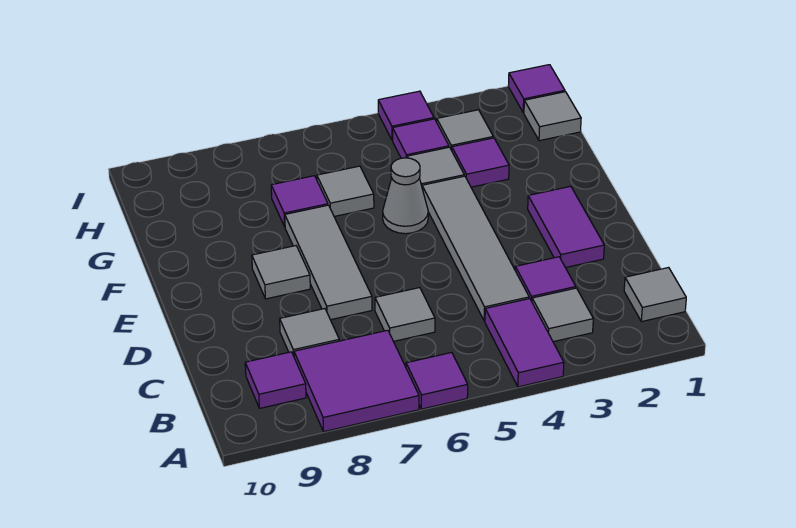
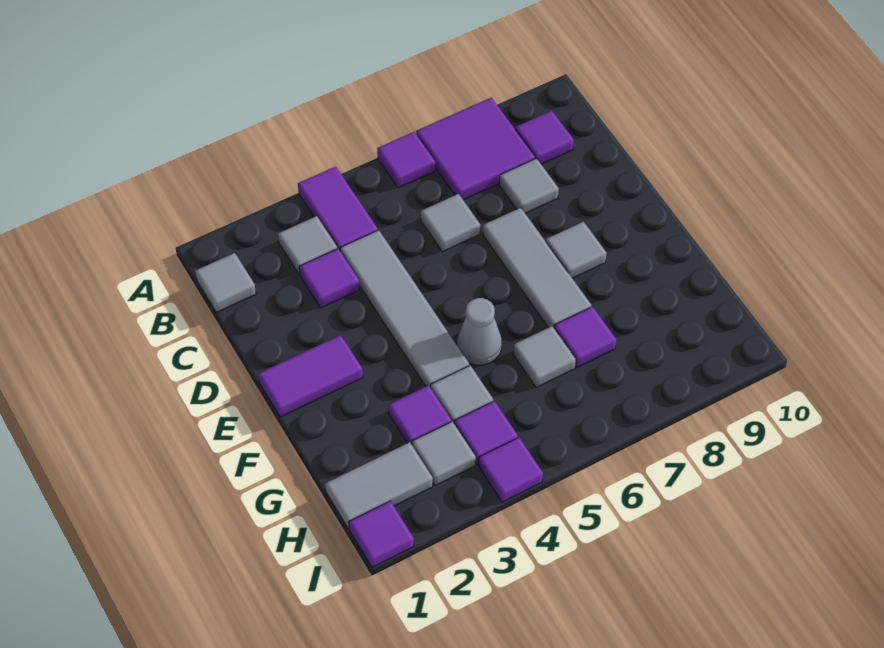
purple 1x2 tile [528,186,604,268] -> purple 1x2 tile turned to [258,335,363,417]
grey 1x1 tile [524,92,581,141] -> grey 1x2 tile [325,442,433,529]

